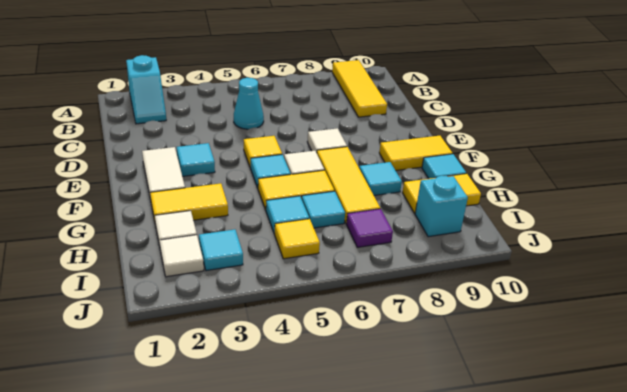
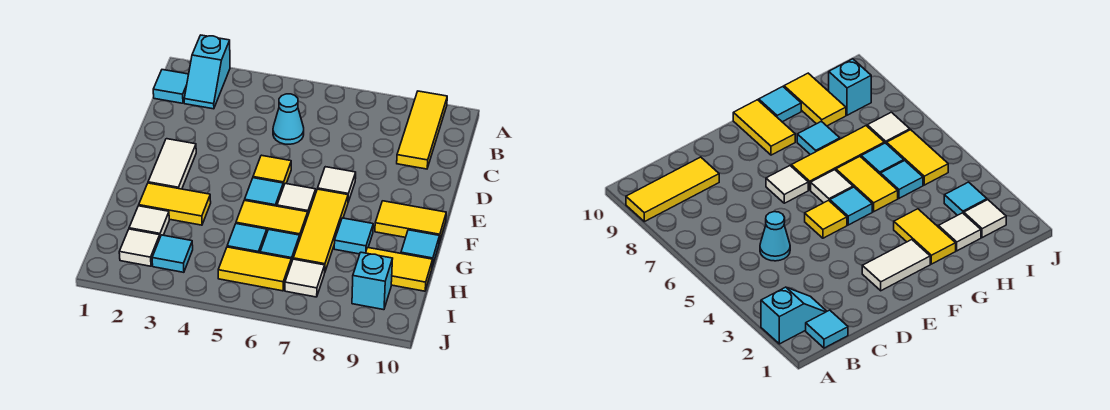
cyan 1x1 tile [177,143,215,176] -> cyan 1x1 tile moved to [153,70,189,103]
yellow 1x1 tile [274,219,320,259] -> yellow 1x2 tile [218,247,291,291]
purple 1x1 tile [346,209,393,247] -> white 1x1 tile [285,259,325,297]

